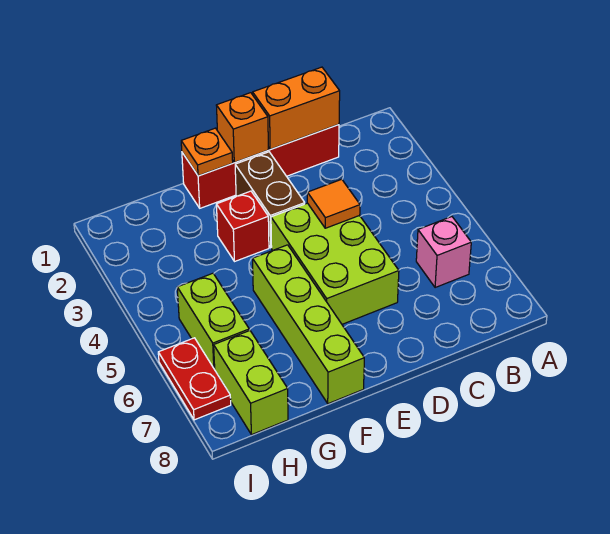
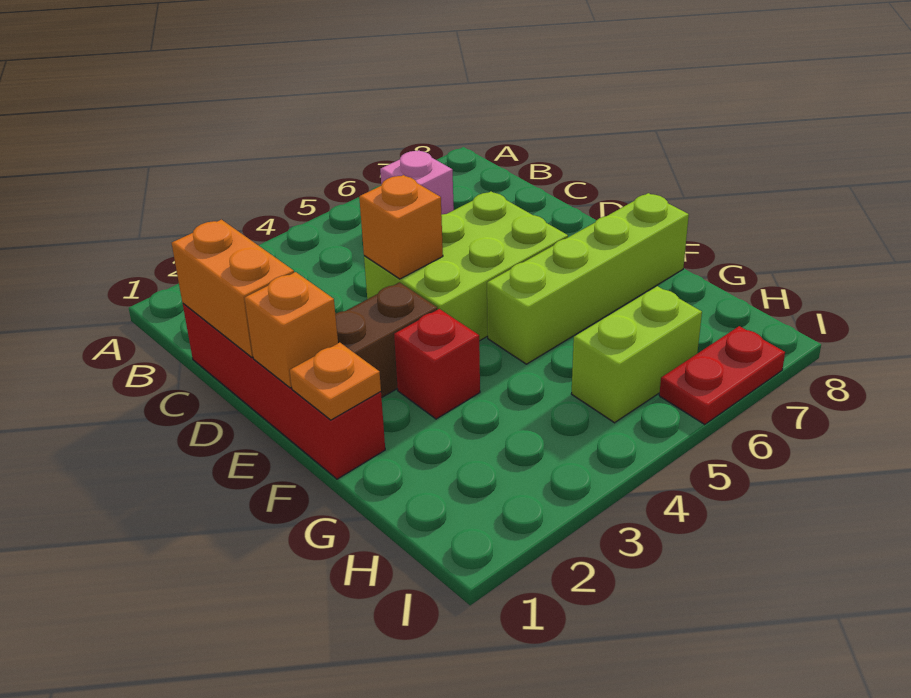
orange 1x1 tile [307,179,360,228] -> orange 1x1 brick [359,175,443,279]
lime 1x2 brick [214,330,288,435] -> none

